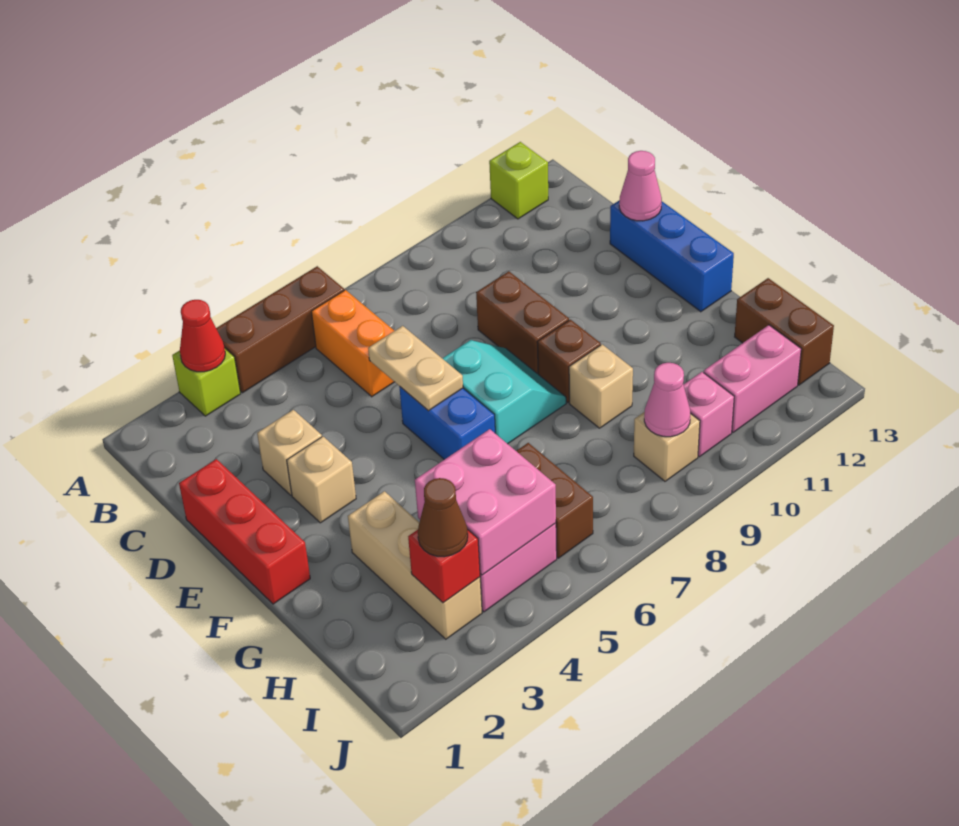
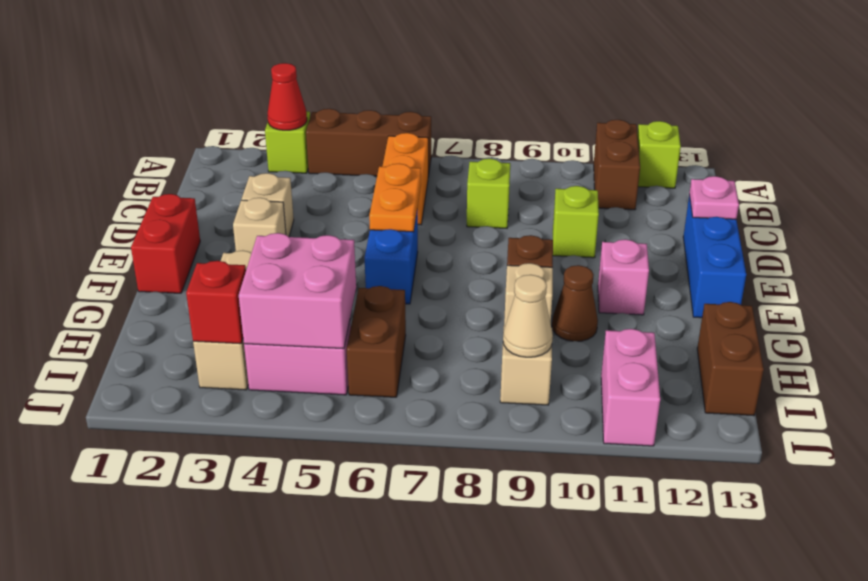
none -> lime 1x1 brick [467,159,510,228]
red 1x3 brick [179,459,310,604] -> red 1x2 brick [131,194,200,293]
tan 1x2 plate [368,326,463,411] -> orange 1x2 plate [369,164,421,232]
brown 1x2 brick [476,271,569,374] -> brown 1x2 brick moved to [594,120,640,210]
none -> lime 1x1 brick [553,186,599,258]
pink 1x1 cone [619,151,662,221] -> pink 1x1 plate [689,176,739,219]
cyan 2x2 slope [442,340,566,444] -> none
brown 1x1 cone [418,478,468,557] -> brown 1x1 cone moved to [552,265,598,341]
pink 1x1 cone [644,363,690,437] -> tan 1x1 cone [503,275,553,357]
pink 1x1 brick [684,372,734,457] -> pink 1x1 brick moved to [598,239,649,315]
pink 1x2 brick [704,325,801,432] -> pink 1x2 brick turned to [601,329,660,446]

